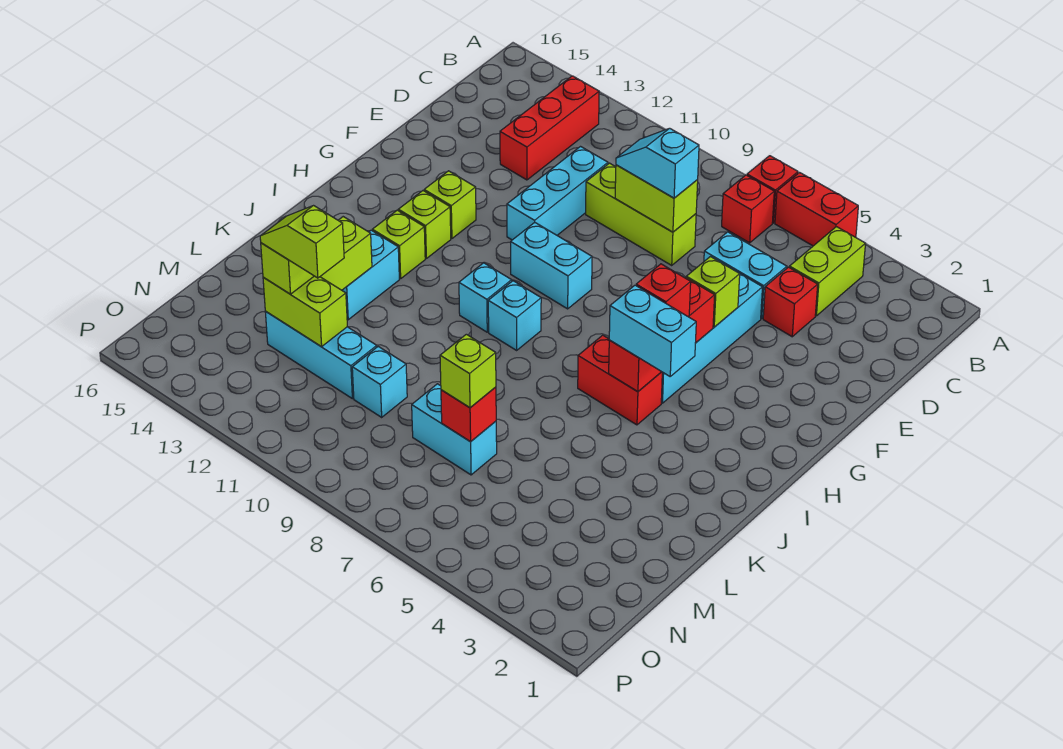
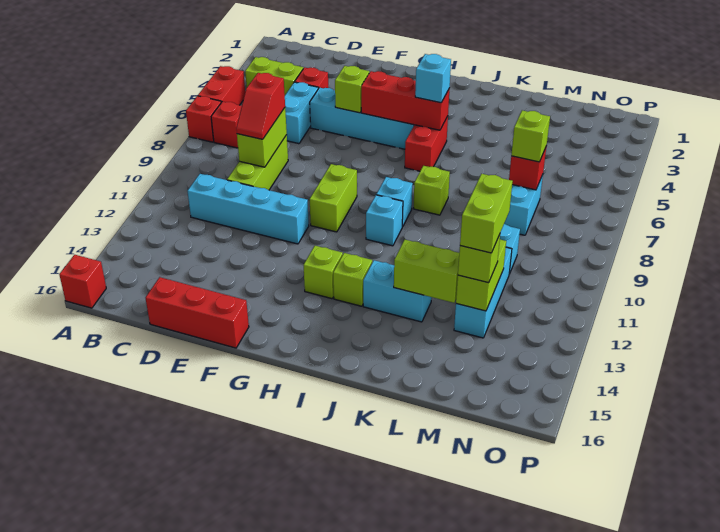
red 1x3 brick [500,76,599,180] -> red 1x3 brick moved to [146,277,249,348]
cyan 1x2 slope [616,128,699,198] -> red 1x2 slope [236,73,285,139]
cyan 1x3 brick [507,147,608,240] -> cyan 1x4 brick [188,174,309,244]
cyan 1x2 brick [511,222,592,309] -> lime 1x2 brick [310,164,357,232]
lime 1x1 brick [424,171,476,239] -> lime 1x1 brick moved to [413,166,450,215]
red 1x1 brick [636,264,691,316] -> red 1x1 brick moved to [59,255,106,308]
cyan 1x2 brick [609,285,696,376] -> cyan 1x1 brick [415,54,451,103]
lime 1x2 slope [260,206,344,278] -> lime 1x2 brick [460,174,513,253]

